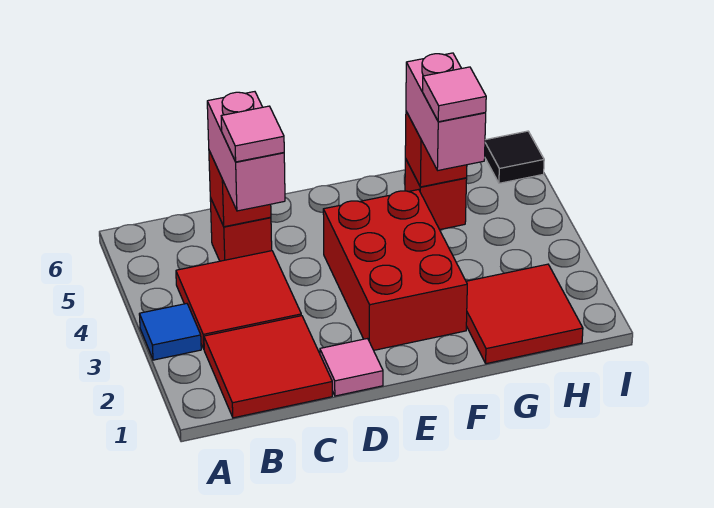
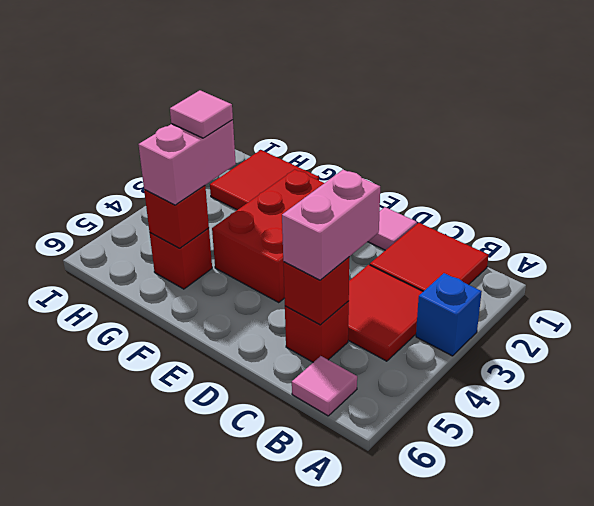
blue 1x1 tile [139,304,201,360] -> blue 1x1 brick [416,273,482,356]
pink 1x1 tile [221,106,284,162] -> pink 1x1 tile moved to [292,356,357,416]
black 1x1 tile [485,131,544,183] -> none

